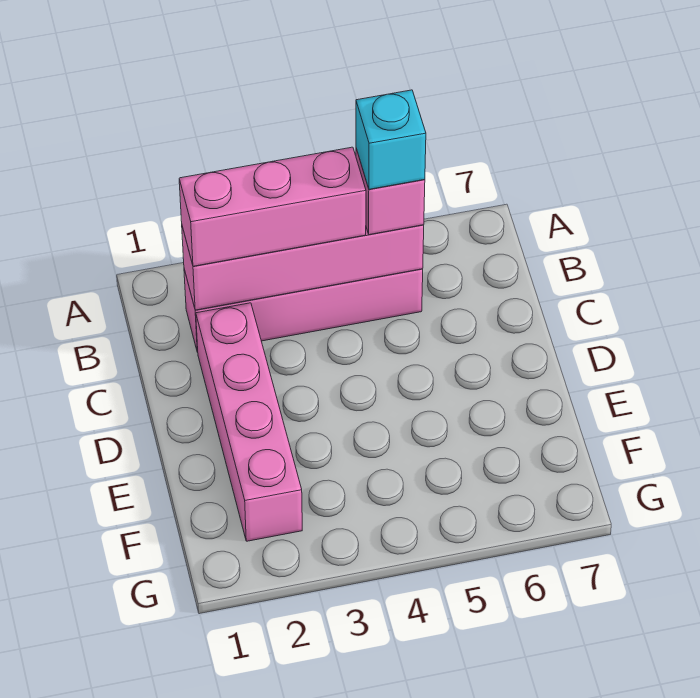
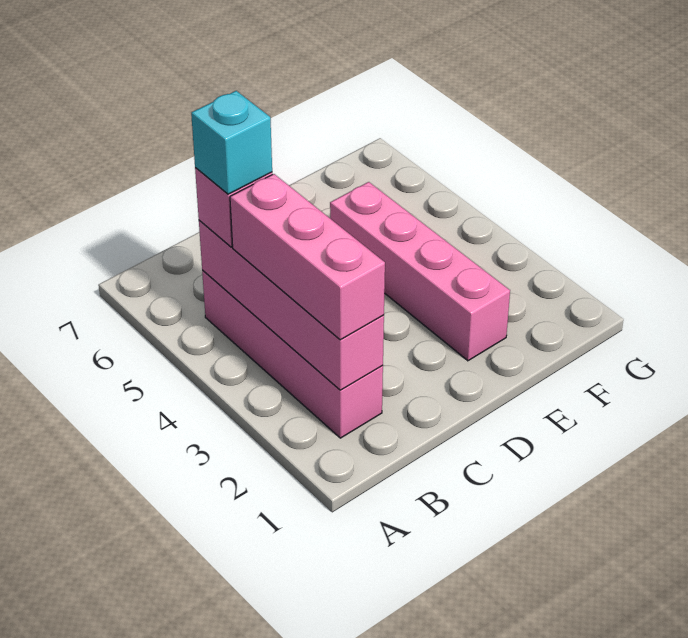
pink 1x4 brick [196,303,302,541] -> pink 1x4 brick turned to [330,182,510,361]

